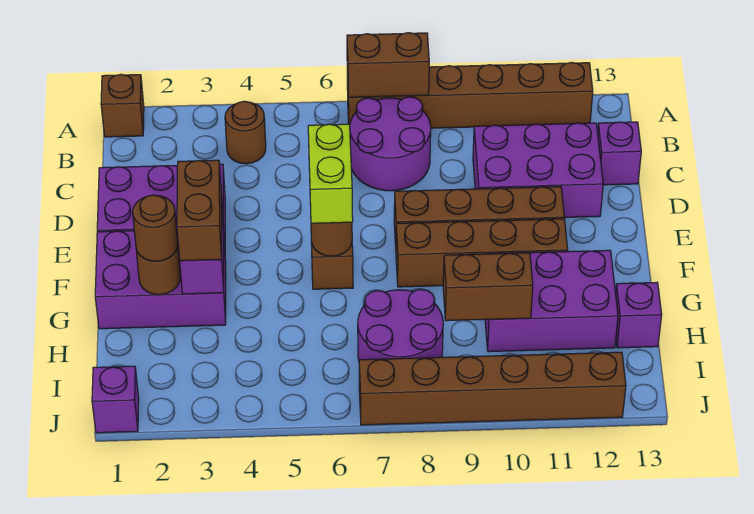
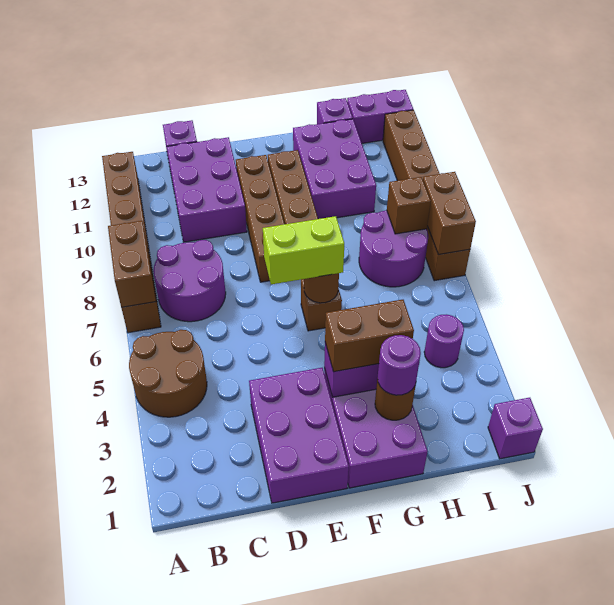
brown 1x1 brick [101,74,144,137] -> brown 1x1 brick moved to [387,177,431,234]
brown 1x1 round brick [225,101,266,164] -> brown 2x2 round brick [129,330,207,417]
brown 1x1 round brick [133,195,178,261] -> purple 1x1 round brick [378,335,421,395]
brown 1x2 brick [443,253,533,321] -> brown 1x2 brick moved to [423,172,476,255]
none -> purple 1x1 round brick [424,314,464,368]
none -> purple 1x2 brick [347,90,413,143]

